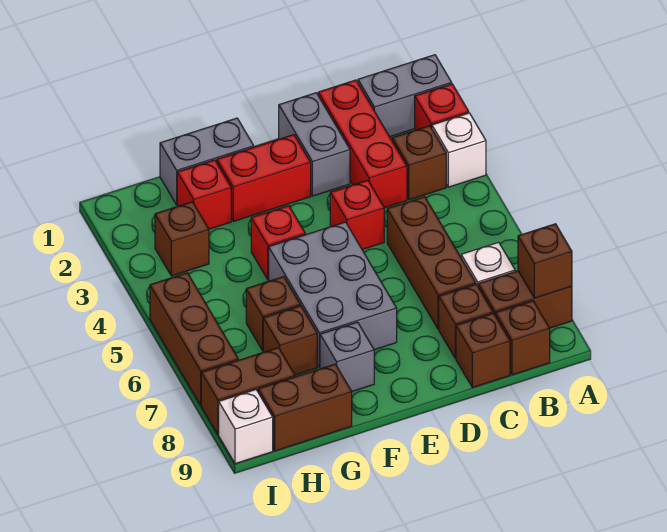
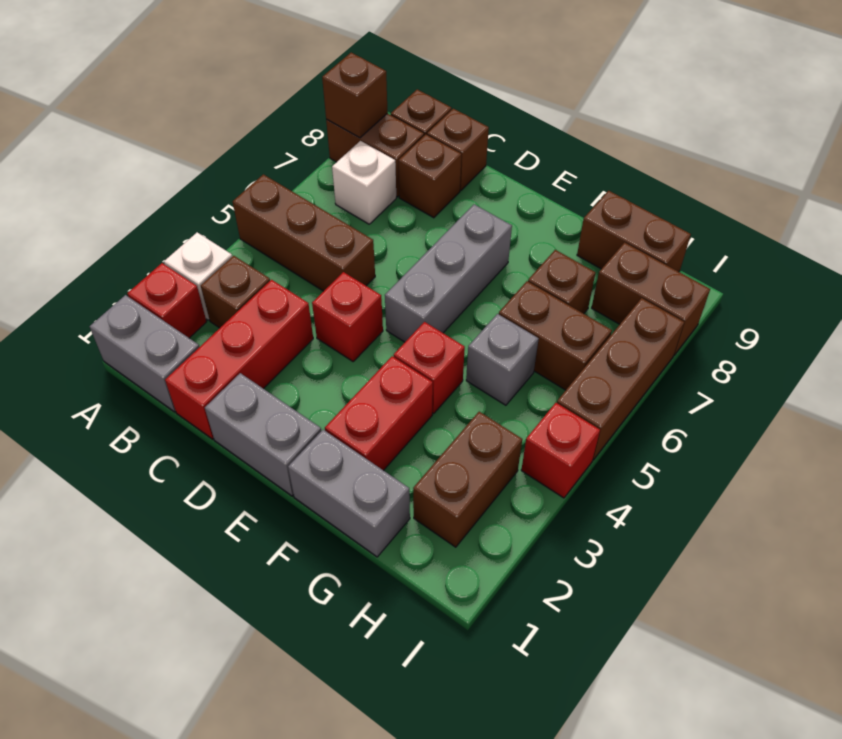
brown 1x3 brick [387,197,476,329] -> brown 1x3 brick turned to [233,174,375,291]
grey 1x2 brick [279,93,350,196] -> grey 1x2 brick turned to [205,373,321,496]
red 1x2 brick [217,135,311,221] -> red 1x2 brick turned to [325,356,433,471]
grey 2x3 brick [269,222,397,367] -> grey 1x3 brick [385,204,512,342]
grey 1x1 brick [320,322,374,391] -> grey 1x1 brick moved to [466,314,539,405]
red 1x1 brick [177,160,231,229] -> red 1x1 brick moved to [521,403,600,498]
brown 1x1 brick [246,277,300,351] -> brown 1x2 brick [499,281,612,390]
brown 1x1 brick [155,202,209,276] -> brown 1x2 brick [413,412,522,547]
white 1x1 brick [219,390,273,464] -> none

